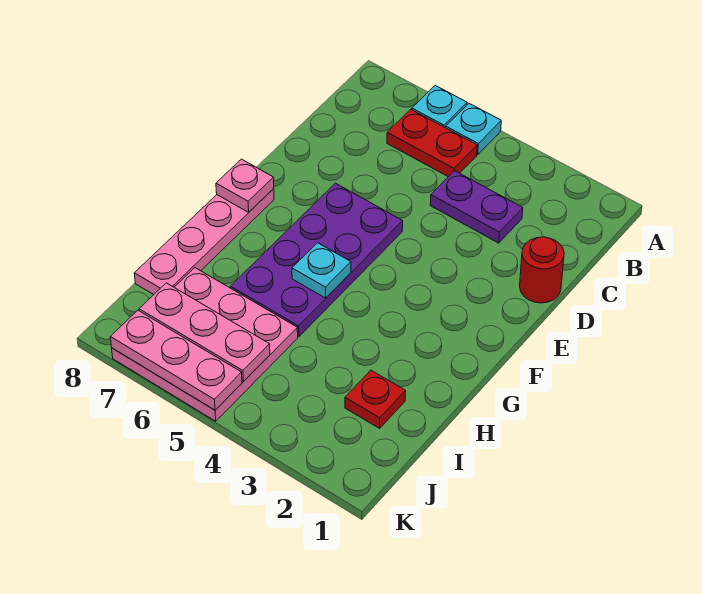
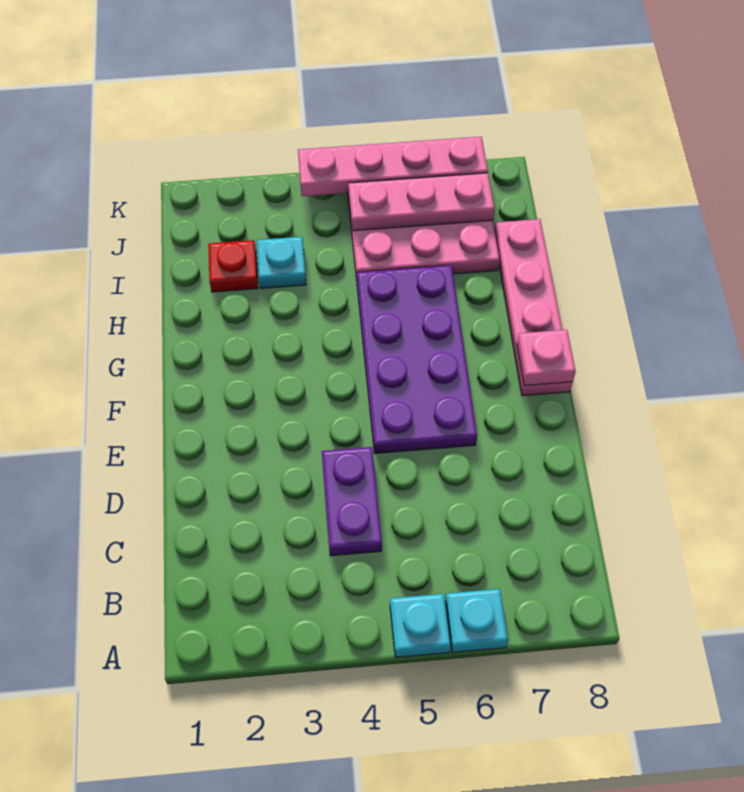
red 1x2 plate [387,109,477,177] -> none
purple 1x2 plate [430,171,523,243] -> purple 1x2 plate turned to [322,447,382,556]
red 1x1 round brick [520,237,564,303] -> none
cyan 1x1 plate [292,243,351,298] -> cyan 1x1 plate moved to [257,237,306,288]
pink 1x3 plate [110,310,242,410] -> pink 1x4 plate [298,137,488,196]

